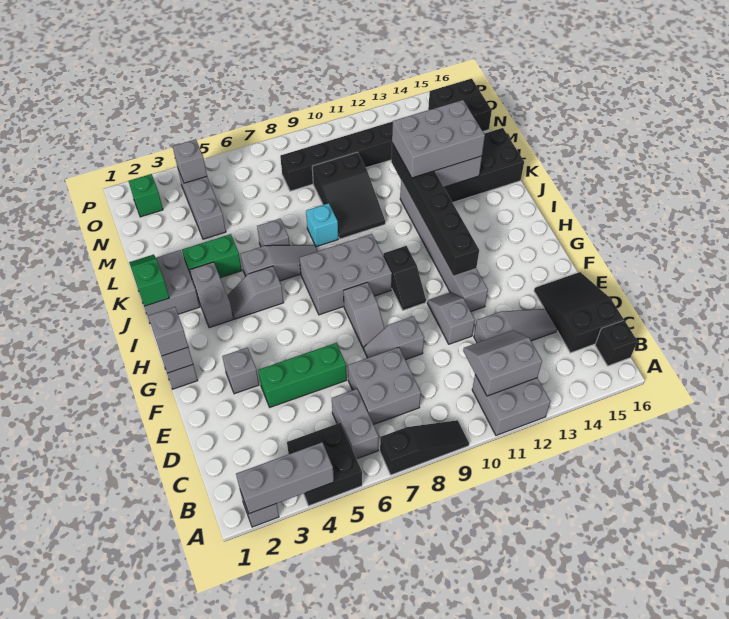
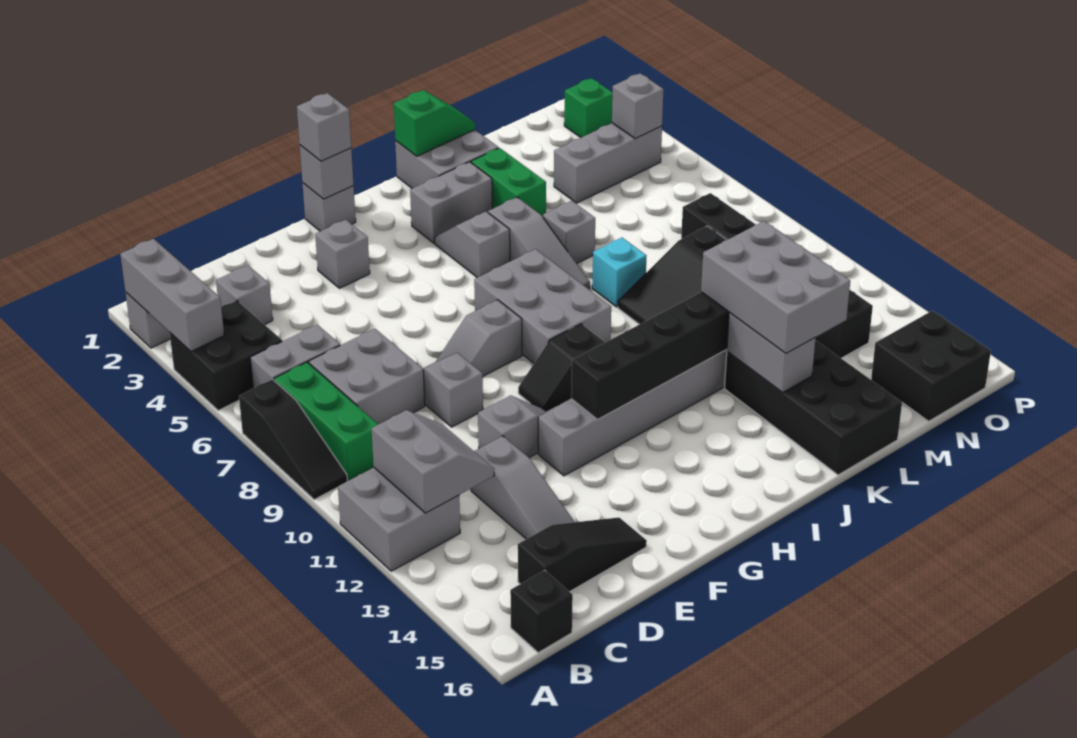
none -> grey 1x1 brick [216,265,273,325]
black 2x3 slope [534,272,623,353] -> black 1x3 slope [518,518,647,592]
green 1x3 brick [258,343,347,407] -> green 1x3 brick moved to [274,362,378,481]

